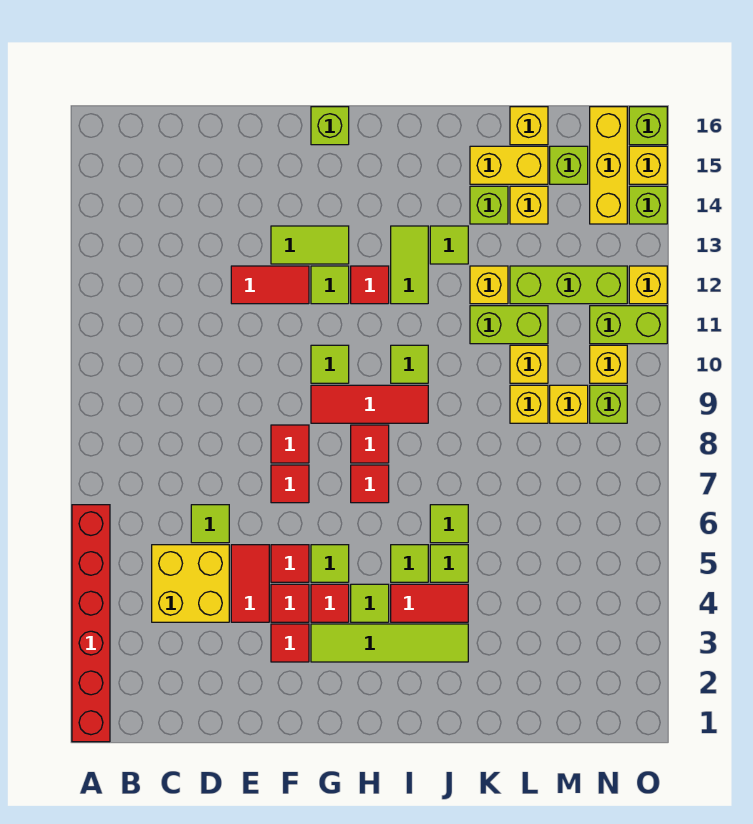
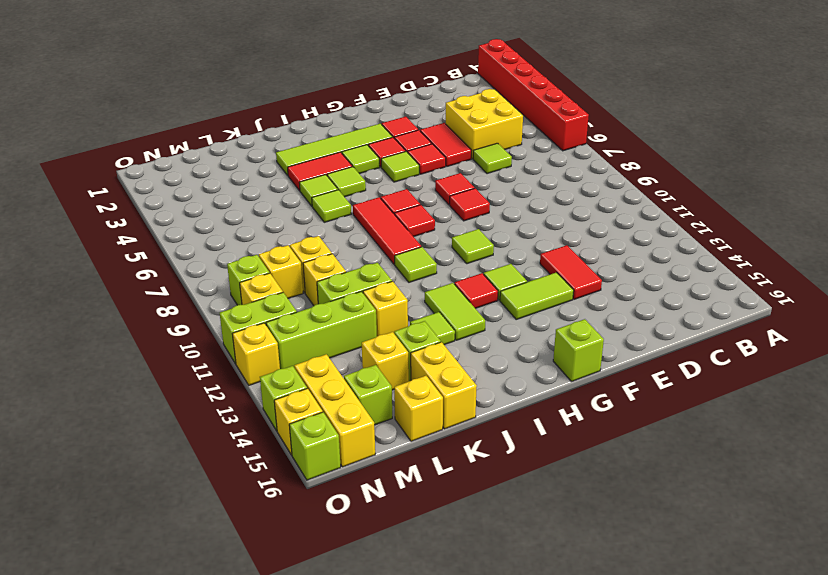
red 1x2 tile [231,266,309,304] -> red 1x2 tile turned to [540,245,602,299]
red 1x3 tile [311,385,428,423] -> red 1x3 tile turned to [353,197,421,265]
yellow 1x2 brick [470,146,548,184] -> yellow 1x2 brick turned to [411,342,477,429]

